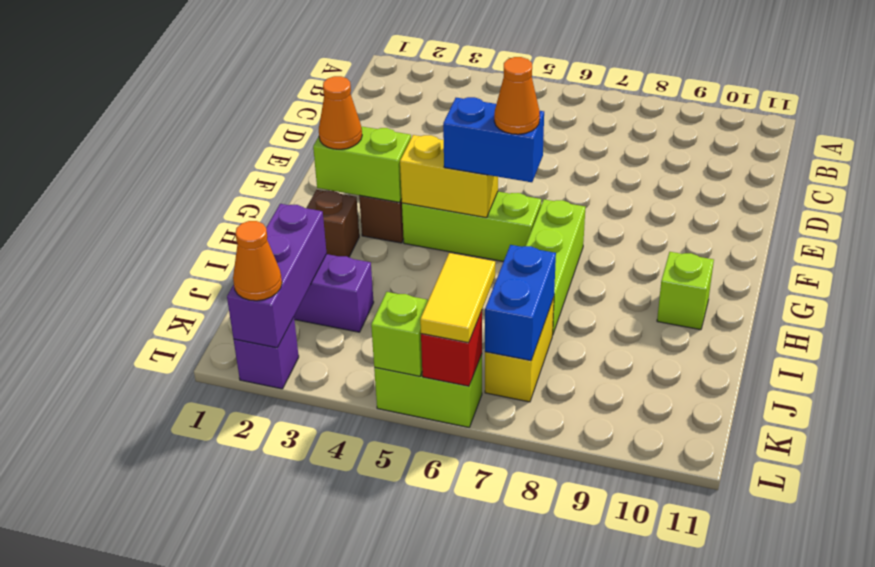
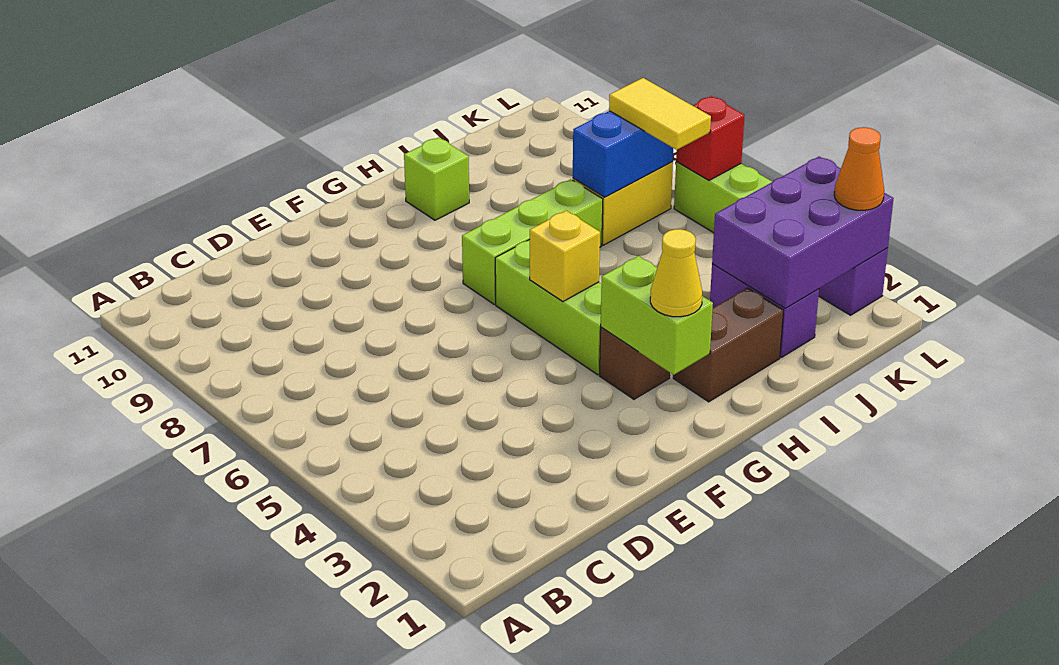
orange 1x1 cone [319,76,362,149] -> yellow 1x1 cone [650,229,702,317]
yellow 1x2 brick [400,135,498,218] -> yellow 1x1 brick [530,211,600,302]
blue 1x2 brick [443,97,544,182] -> none
orange 1x1 cone [494,57,540,134] -> none
brown 1x1 brick [307,190,359,257] -> brown 1x2 brick [673,288,784,402]
purple 1x3 brick [227,204,327,348] -> purple 2x3 brick [712,157,894,308]
yellow 1x2 tile [420,253,495,343] -> yellow 1x2 tile turned to [609,78,711,150]
lime 1x1 brick [371,292,428,376] -> none

